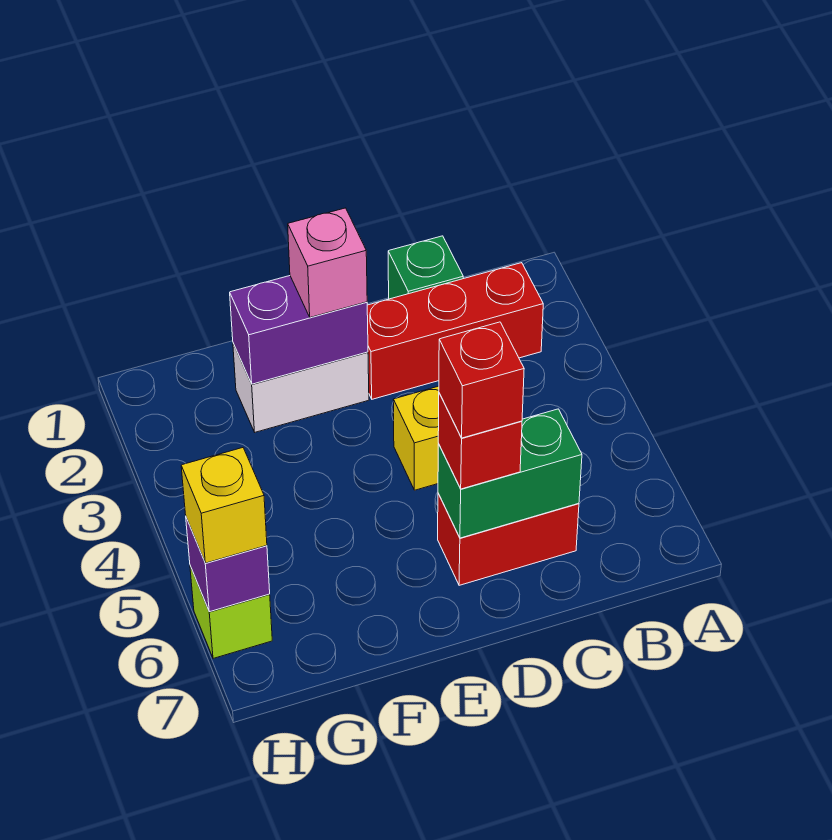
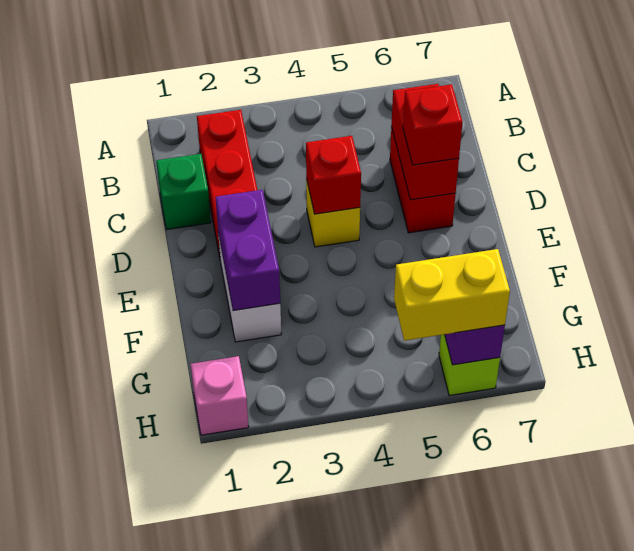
green 1x2 brick [438,409,582,538] -> red 1x2 brick [391,84,459,200]
red 1x1 brick [439,322,524,438] -> red 1x1 brick moved to [306,136,361,214]
pink 1x1 brick [288,208,367,317] -> pink 1x1 brick moved to [191,356,249,435]
yellow 1x1 brick [181,448,267,563] -> yellow 1x2 brick [394,249,510,341]

